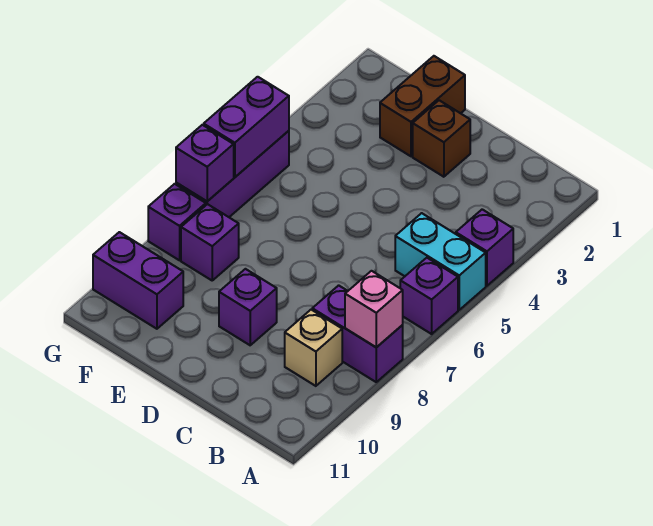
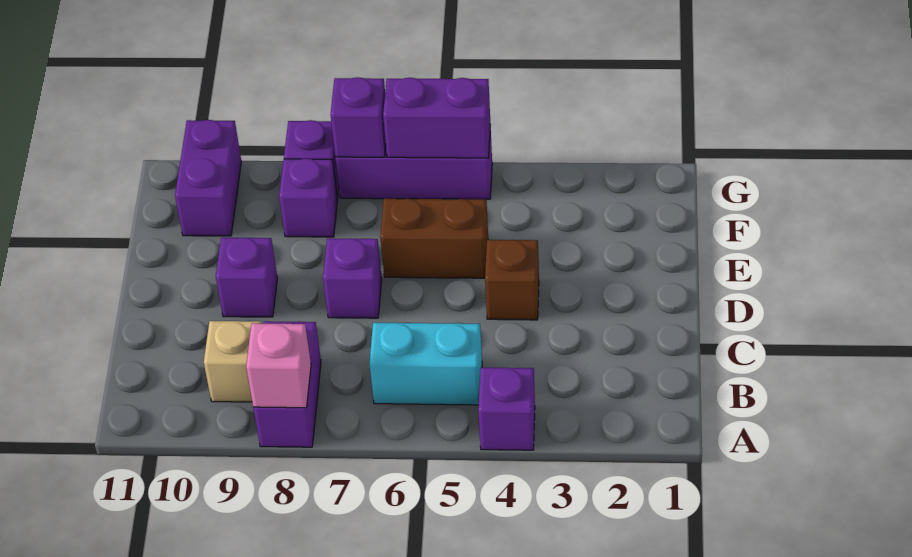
cyan 1x2 brick [395,213,486,310] -> cyan 1x2 brick turned to [369,323,482,405]
purple 1x1 brick [400,258,458,334] -> purple 1x1 brick moved to [323,238,382,318]
brown 1x1 brick [413,100,470,177] -> brown 1x1 brick moved to [485,240,539,320]
brown 1x2 brick [380,56,465,156] -> brown 1x2 brick moved to [380,199,488,278]

